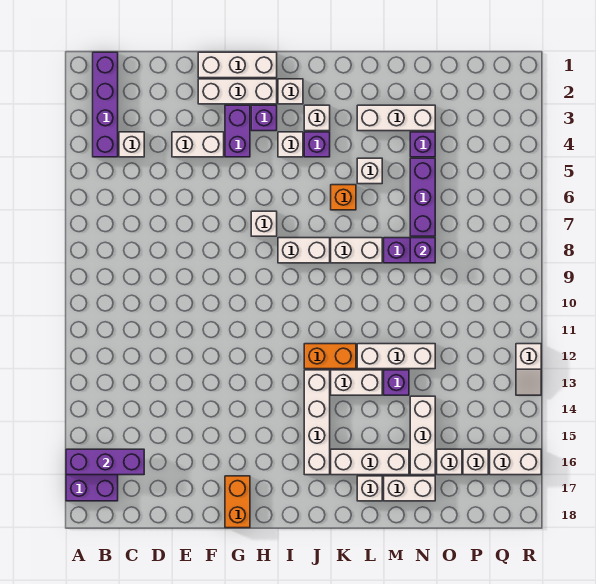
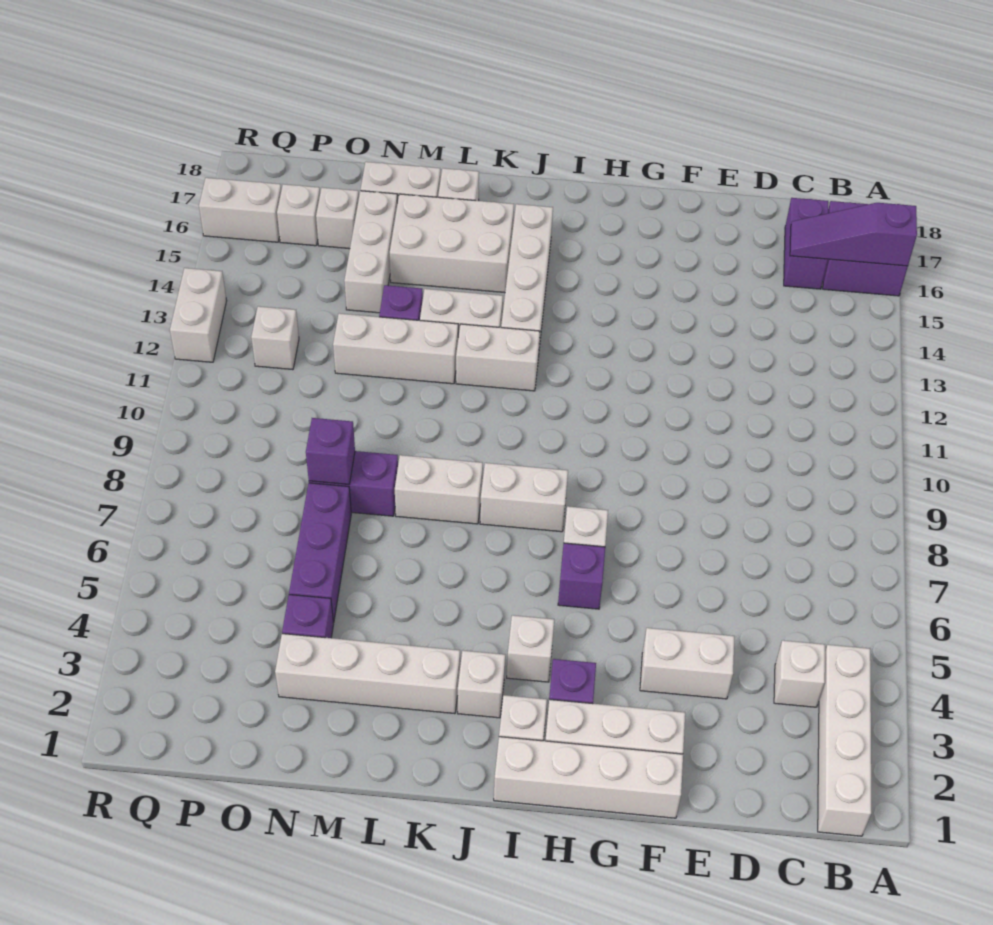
purple 1x3 brick [66,449,144,475] -> purple 1x3 slope [790,203,917,266]
purple 1x4 brick [93,52,118,157] -> white 1x4 brick [818,645,871,836]
white 1x3 brick [198,52,277,78] -> white 1x4 brick [494,737,683,818]
purple 1x2 brick [225,105,250,157] -> purple 1x2 brick moved to [784,198,828,289]
orange 1x2 brick [225,476,250,528] -> none
purple 1x1 brick [304,132,330,157] -> purple 1x1 brick moved to [558,543,605,609]
orange 1x2 brick [304,344,356,369] -> white 1x2 brick [456,324,540,391]
orange 1x1 brick [331,185,356,210] -> none
white 1x3 brick [331,449,409,475] -> white 2x3 brick [390,194,514,293]
white 1x3 brick [357,105,435,131] -> white 1x4 brick [275,634,460,714]
white 1x1 brick [357,158,382,184] -> white 1x1 brick moved to [251,306,299,370]
white 1x2 slope [516,344,541,395] -> white 1x2 brick [170,268,227,362]

